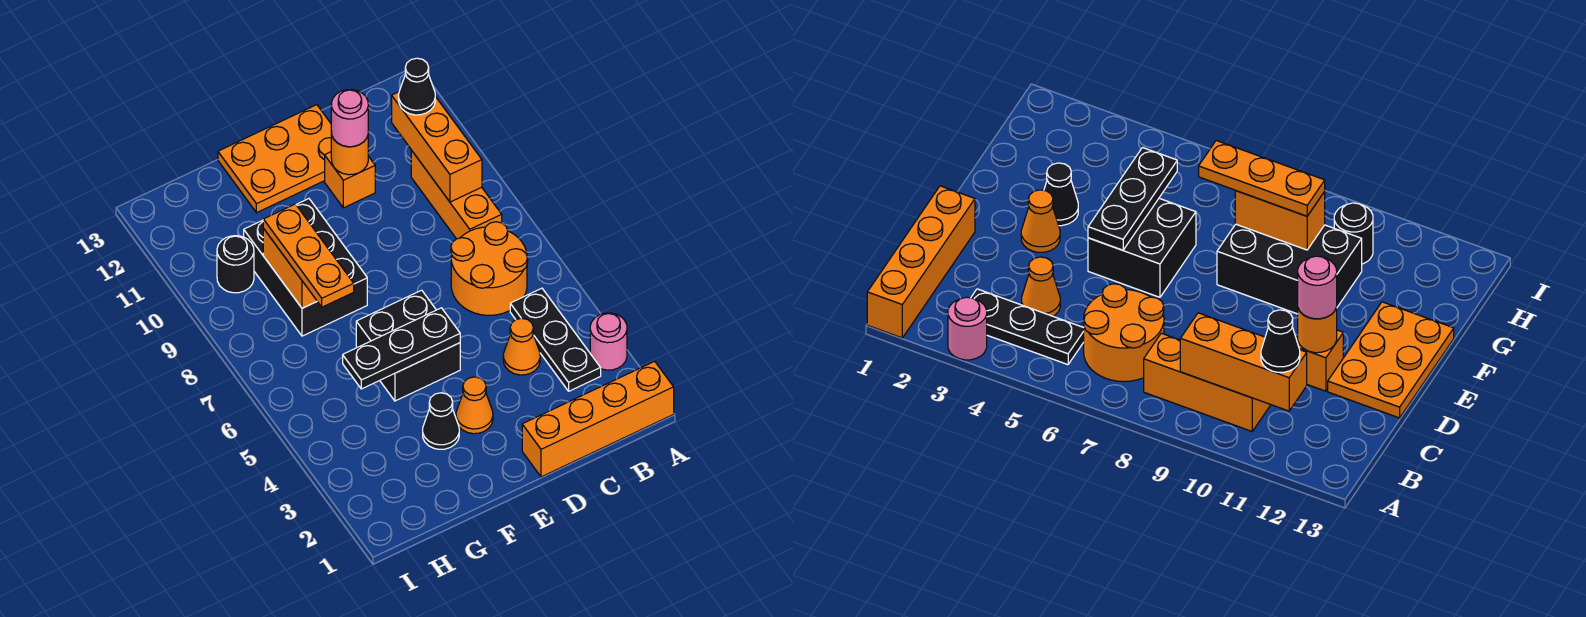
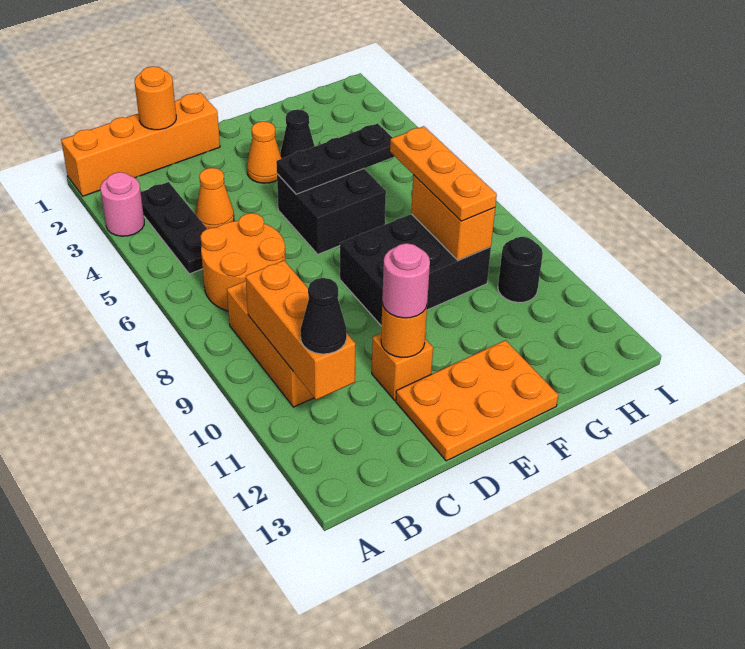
none -> orange 1x1 round brick [135,66,176,130]
black 2x3 brick [244,199,367,336] -> black 2x3 brick turned to [340,214,491,326]

